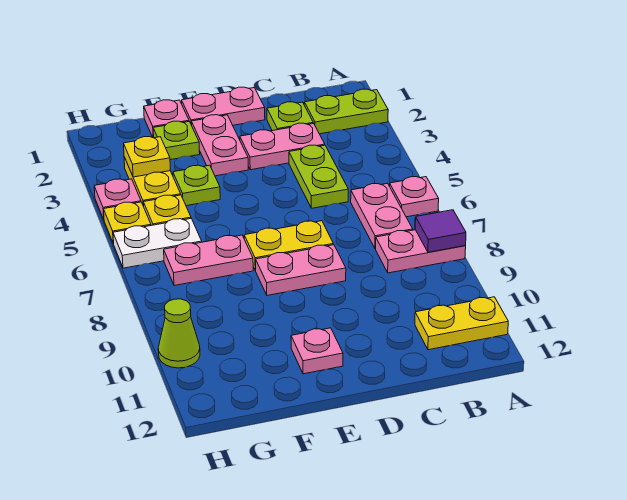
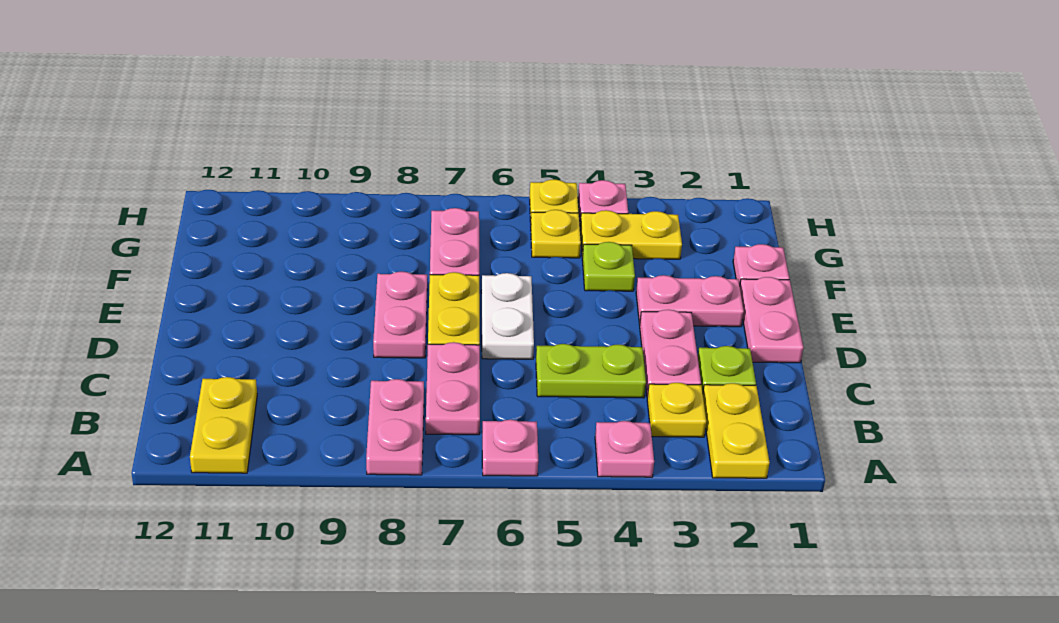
lime 1x2 plate [304,89,388,134] -> yellow 1x2 plate [703,383,770,478]
purple 1x1 tile [415,210,466,252] -> none
pink 1x2 plate [351,183,413,249] -> pink 1x2 plate turned to [426,342,480,435]
pink 1x1 plate [291,328,343,374] -> pink 1x1 plate moved to [595,421,654,477]
lime 1x1 plate [153,121,200,160] -> none
yellow 1x1 plate [123,137,170,177] -> yellow 1x1 plate moved to [647,383,706,437]
white 1x2 plate [113,219,202,268] -> white 1x2 plate moved to [481,273,534,359]
lime 1x1 cone [158,299,200,368] -> none

